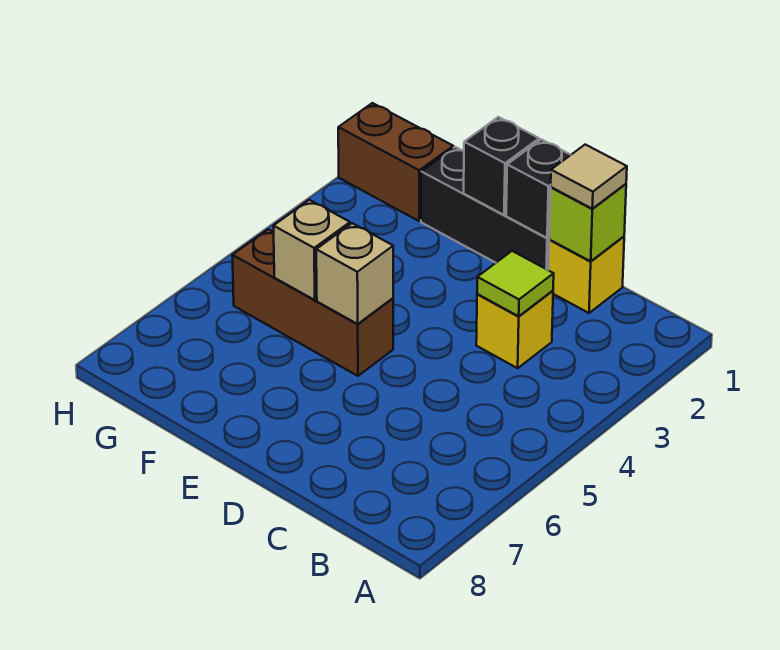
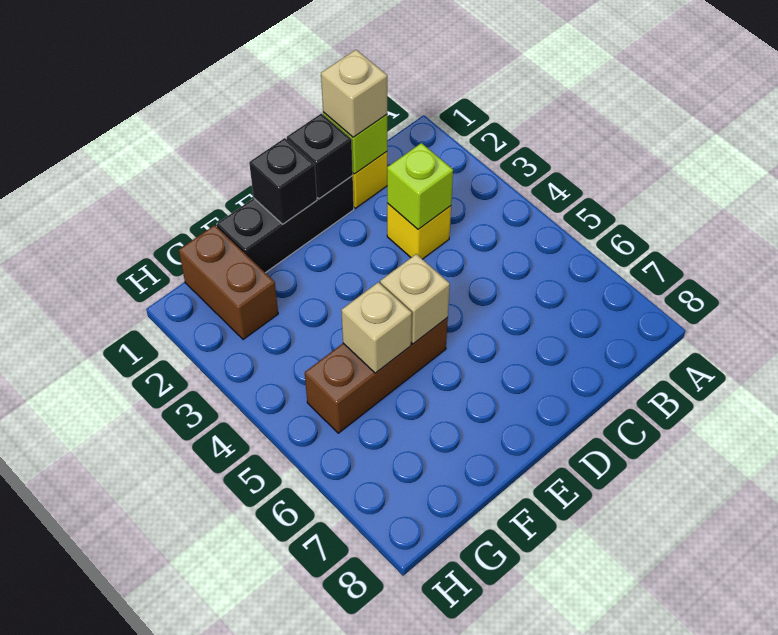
tan 1x1 tile [551,145,627,209] -> tan 1x1 brick [321,50,387,137]
lime 1x1 tile [477,251,554,316] -> lime 1x1 brick [387,143,453,229]
brown 1x2 brick [338,103,453,221] -> brown 1x2 brick turned to [179,225,278,340]

